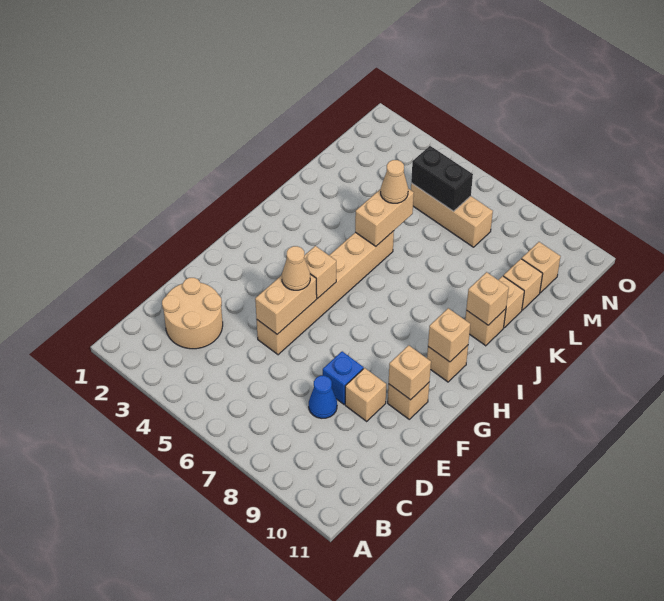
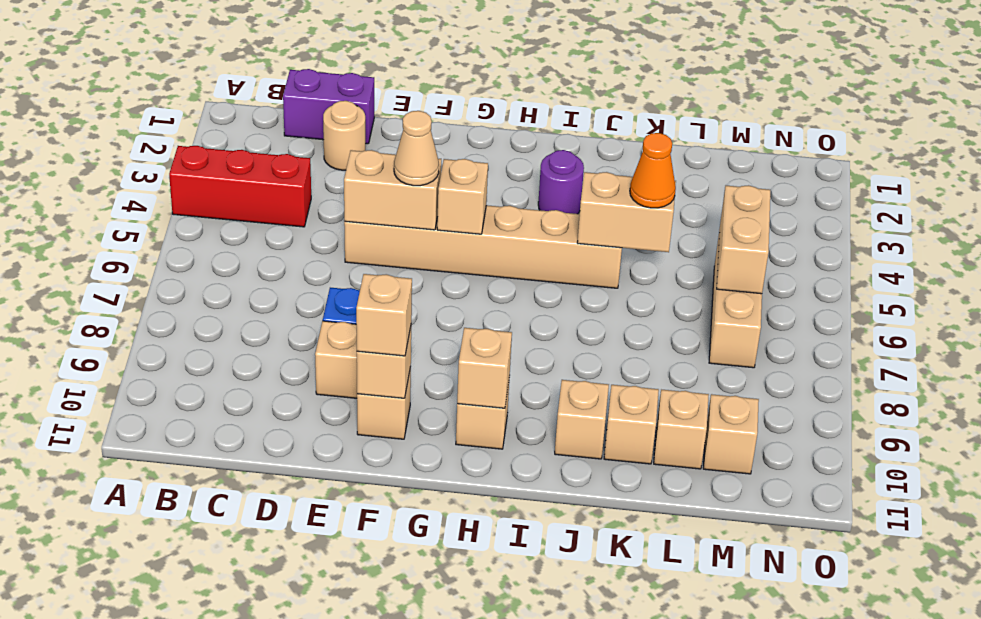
none -> red 1x3 brick [169,146,311,227]
none -> purple 1x2 brick [283,69,374,144]
tan 2x2 round brick [162,278,223,349] -> tan 1x1 round brick [323,101,365,170]
blue 1x1 cone [309,376,337,418] -> none
none -> purple 1x1 round brick [538,150,584,214]
tan 1x1 brick [466,272,509,325] -> tan 1x1 brick moved to [356,274,412,356]
tan 1x1 cone [381,160,408,203] -> orange 1x1 cone [630,133,676,208]
black 1x2 brick [411,146,473,211] -> tan 1x2 brick [717,185,770,294]

